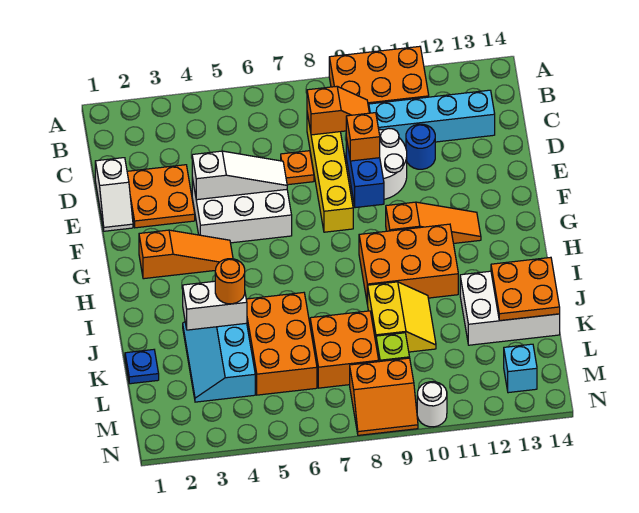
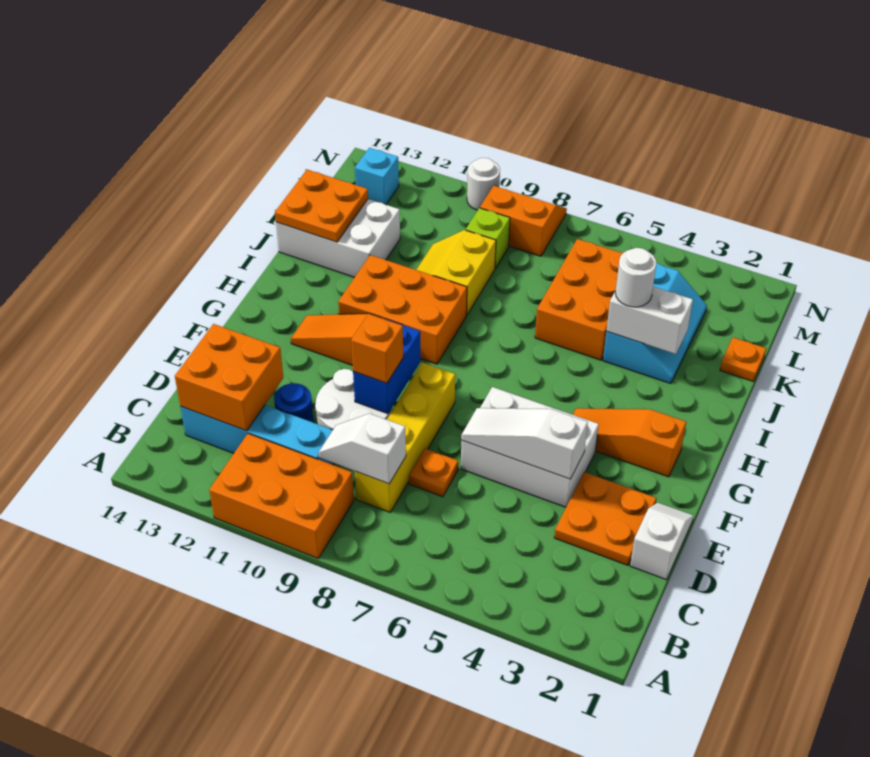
orange 1x2 slope [307,86,369,135] -> white 1x2 slope [318,413,406,484]
orange 1x1 round brick [215,259,245,304] -> white 1x1 round brick [615,248,656,307]
blue 1x1 plate [125,350,159,384] -> orange 1x1 plate [720,337,766,382]
orange 2x2 brick [310,311,379,388] -> orange 2x2 brick moved to [175,324,283,431]

